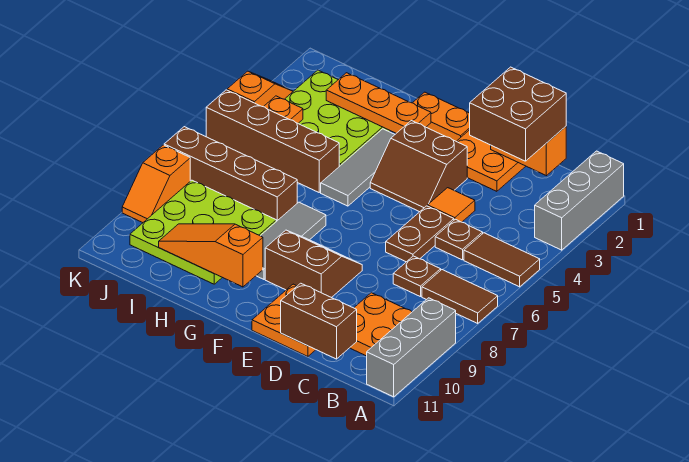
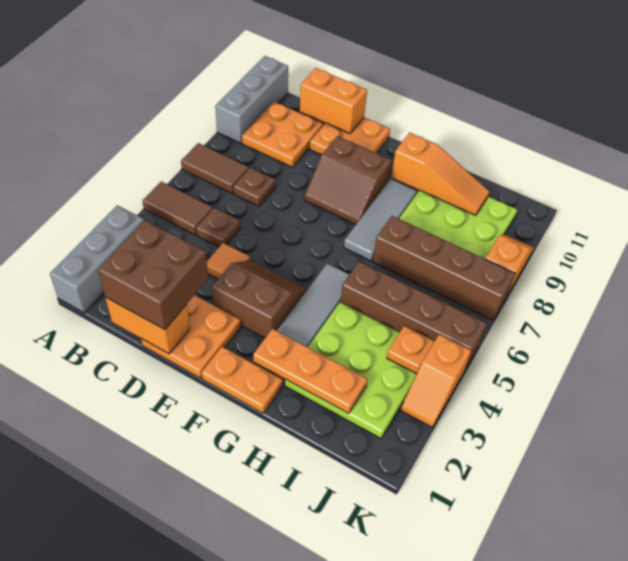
brown 1x2 brick [281,283,357,359] -> orange 1x2 brick [300,68,367,133]
brown 1x2 plate [386,206,454,262] -> none

